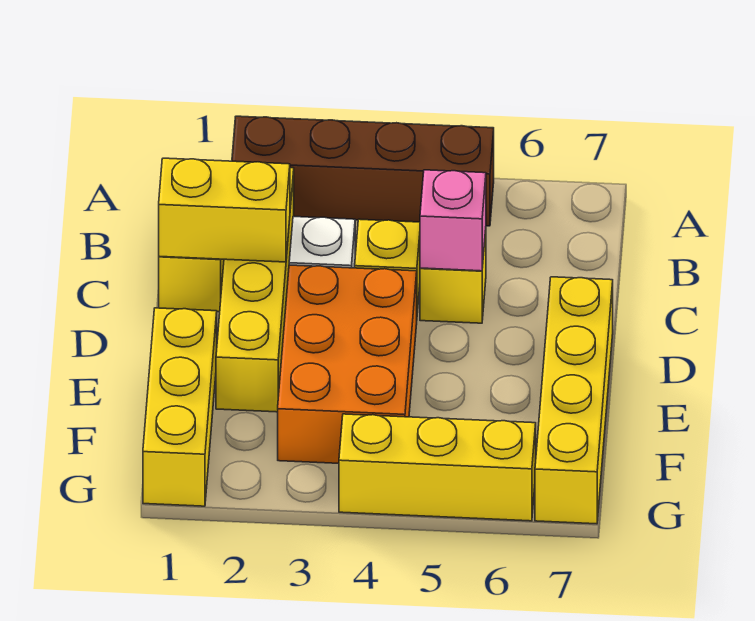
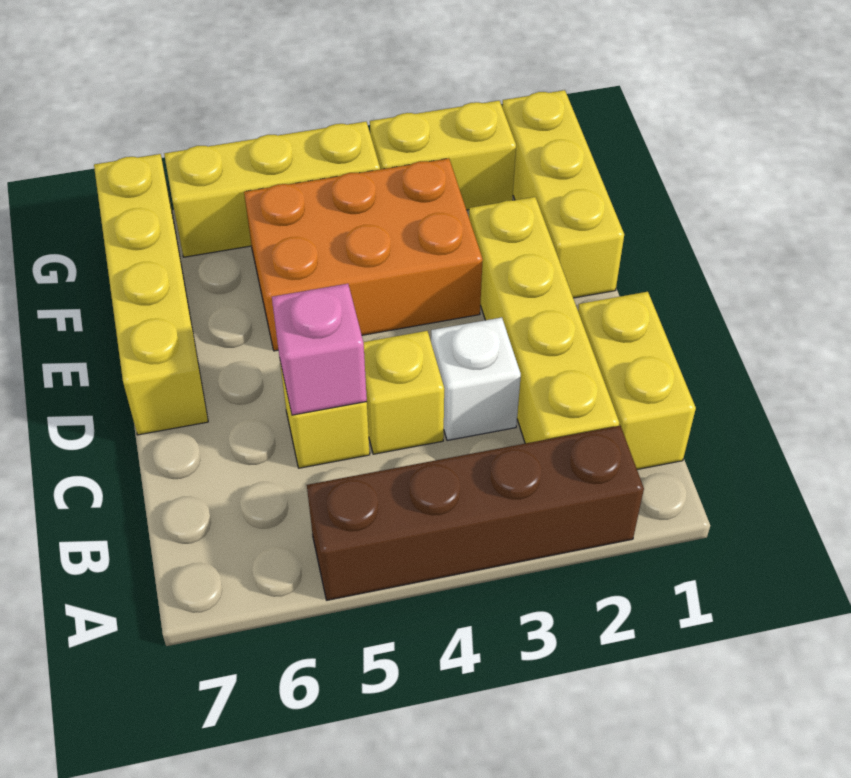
yellow 1x2 brick [159,158,290,262] -> yellow 1x2 brick moved to [370,101,516,210]
orange 2x3 brick [278,265,417,463] -> orange 2x3 brick turned to [244,158,483,351]

